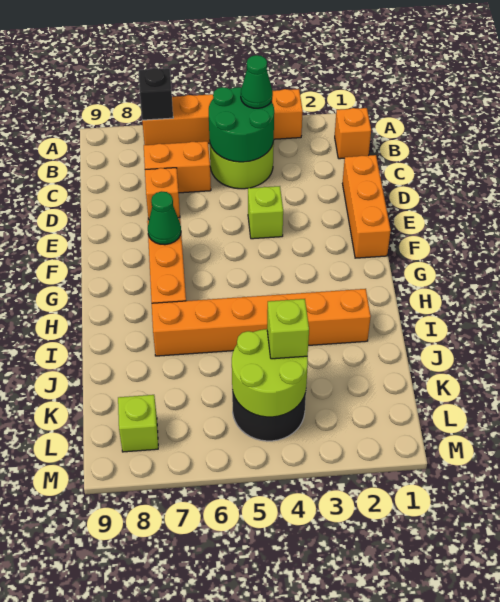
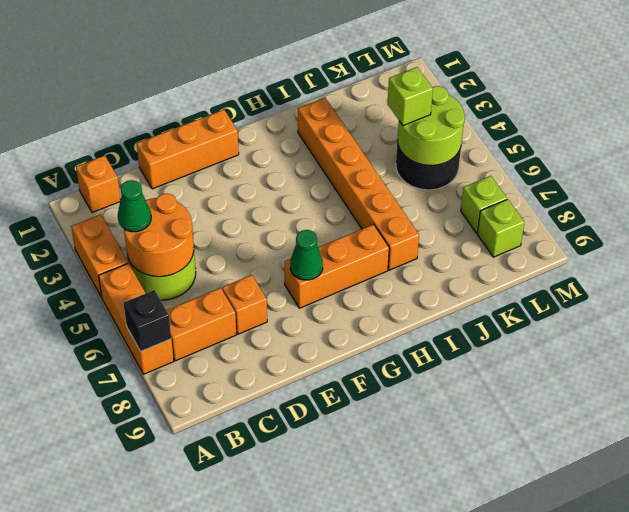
green 2x2 round brick [209,87,274,162] -> orange 2x2 round brick [124,194,194,277]
orange 1x2 brick [144,141,211,193] -> orange 1x2 brick turned to [166,288,236,361]
lime 1x1 brick [248,186,283,239] -> lime 1x1 brick moved to [461,176,507,233]

